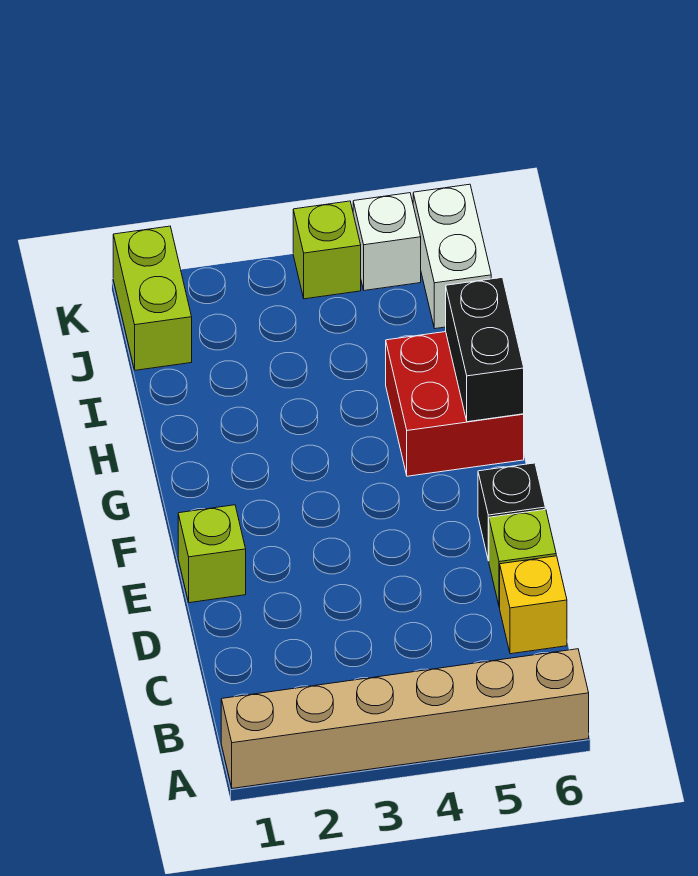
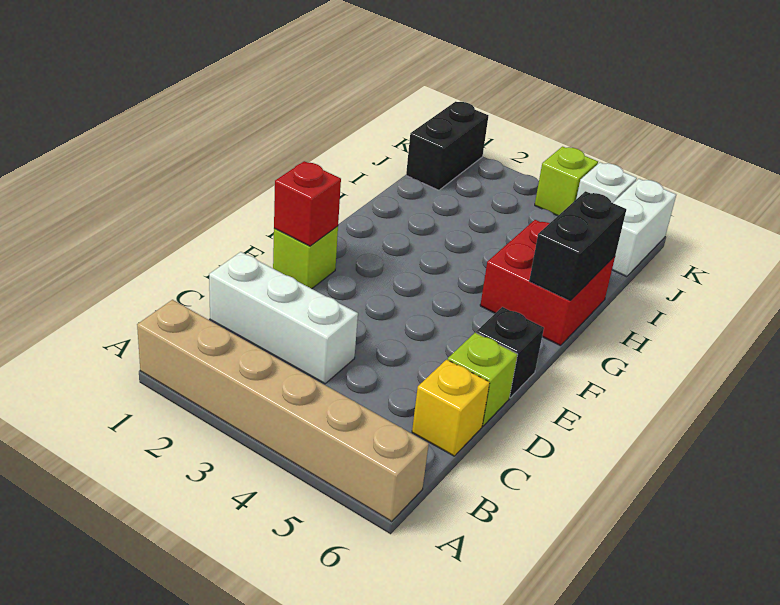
none -> white 1x3 brick [209,252,358,384]
none -> red 1x1 brick [274,161,341,246]
lime 1x2 brick [113,226,192,370] -> black 1x2 brick [406,102,488,190]

